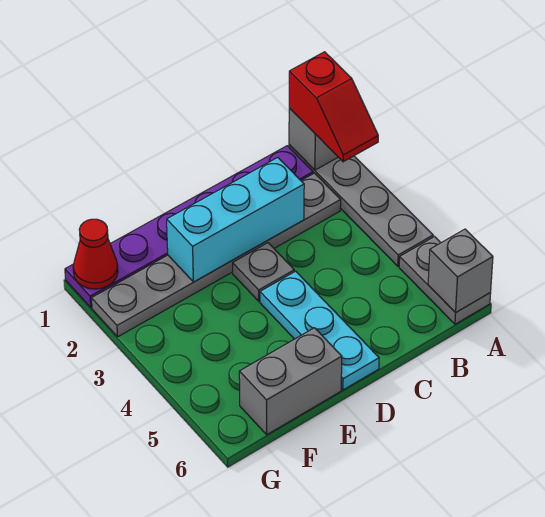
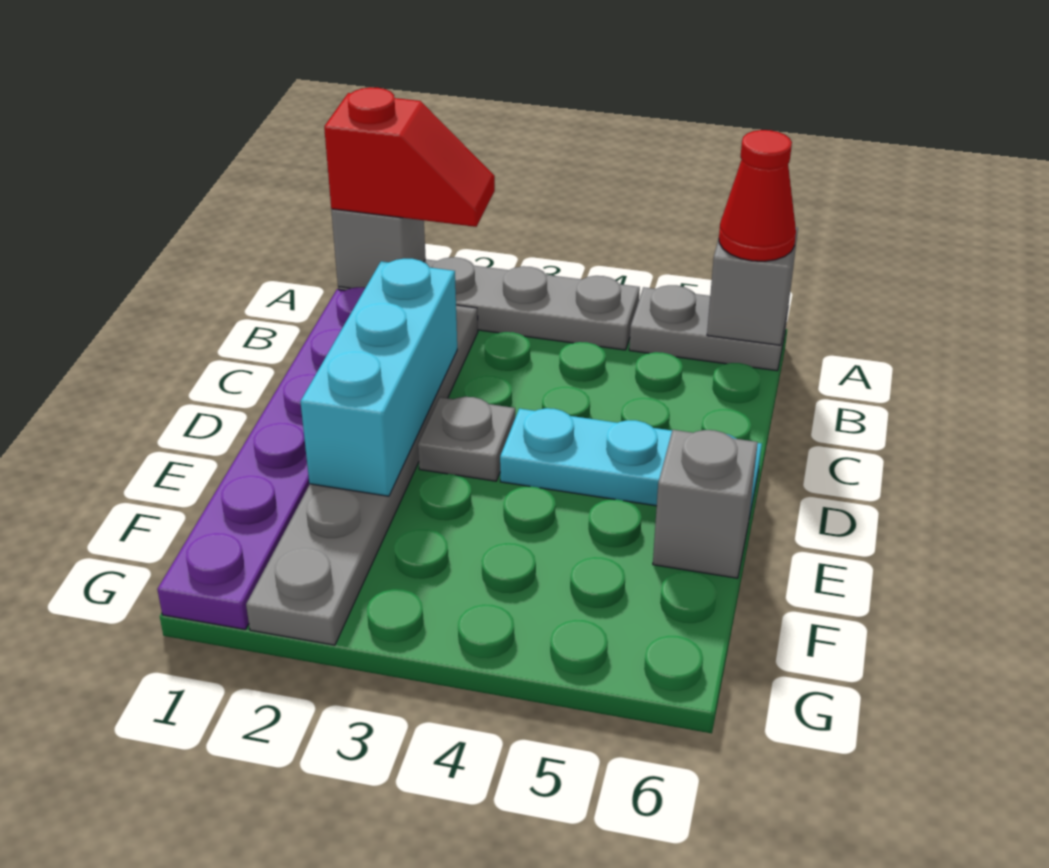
grey 1x2 brick [239,328,342,435] -> grey 1x1 brick [653,430,758,578]
red 1x1 cone [73,219,118,289] -> red 1x1 cone moved to [719,130,796,261]

